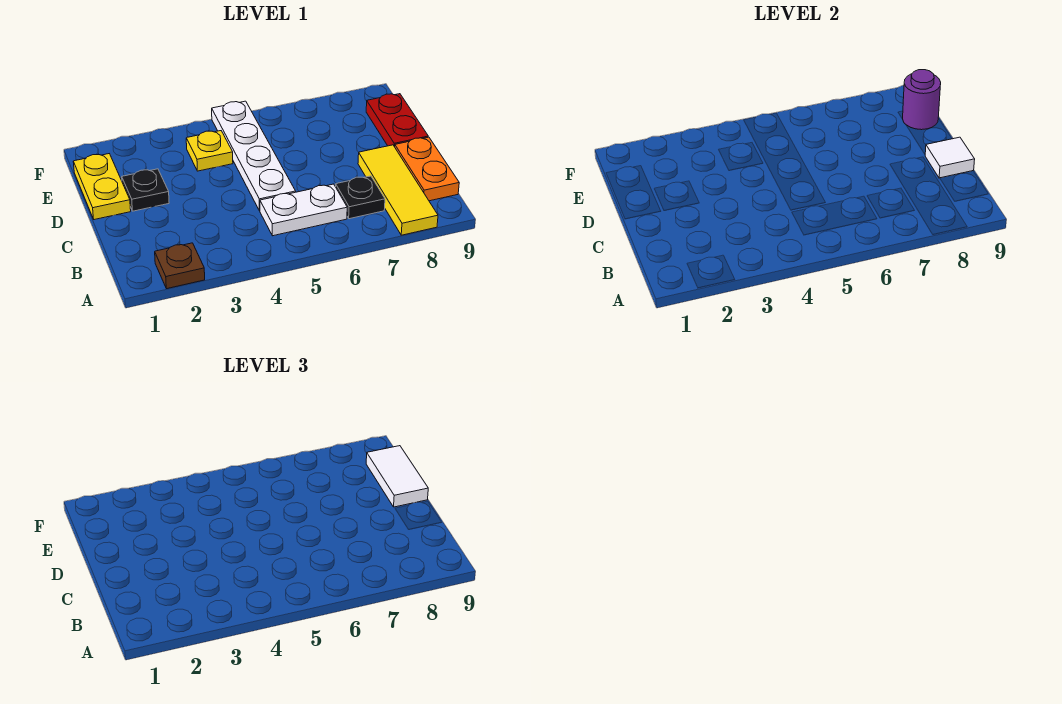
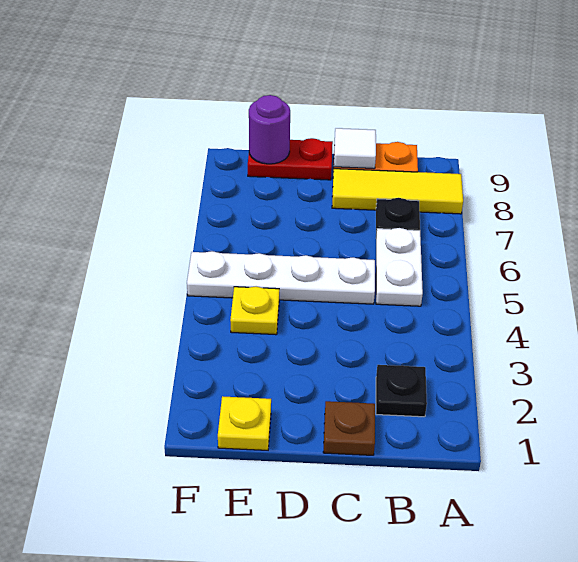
brown 1x1 plate [155,243,205,289] -> brown 1x1 plate moved to [323,401,375,455]
yellow 1x2 plate [73,154,131,220] -> yellow 1x1 plate [218,396,271,450]
black 1x1 plate [122,169,169,211] -> black 1x1 plate moved to [376,365,427,417]
white 1x2 tile [366,446,428,507] -> none

